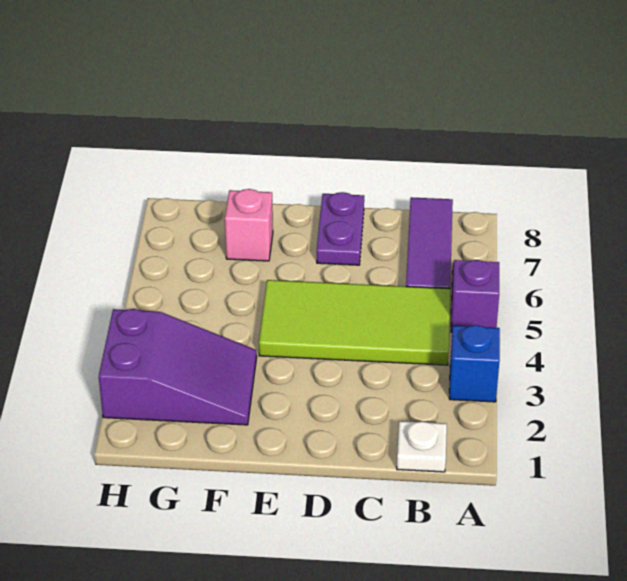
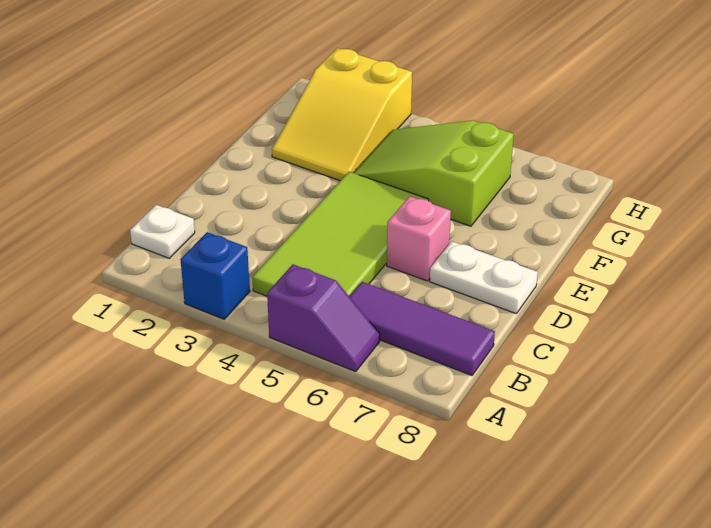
purple 1x2 plate [317,192,364,265] -> white 1x2 plate [430,241,538,314]
purple 2x3 slope [99,309,257,425] -> yellow 2x3 slope [272,48,412,181]
none -> lime 2x3 slope [353,120,514,226]
pink 1x1 brick [225,189,273,261] -> pink 1x1 brick moved to [387,196,451,281]

